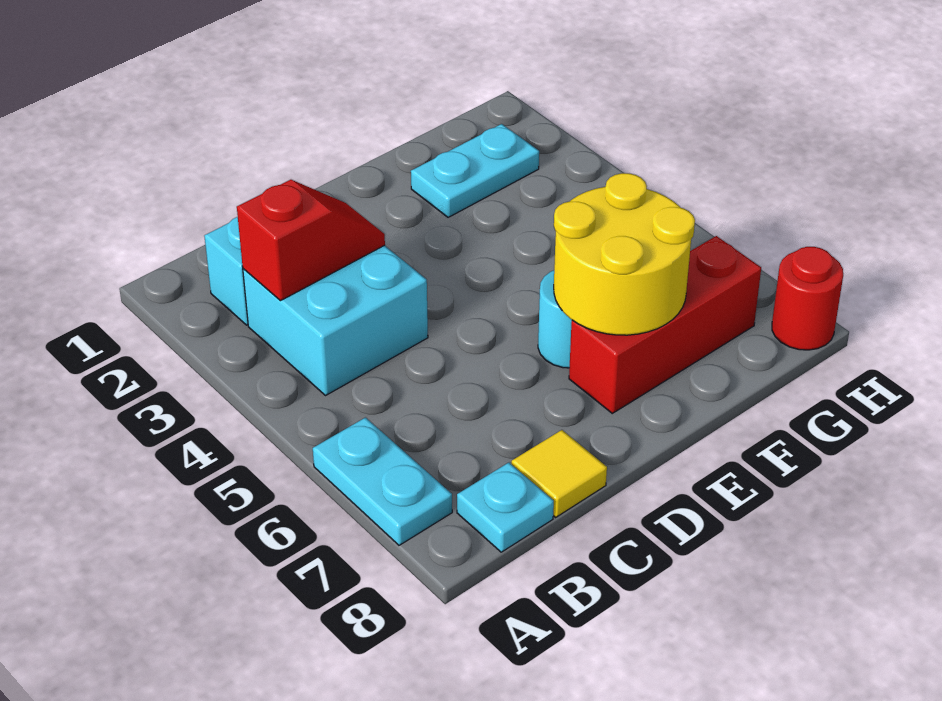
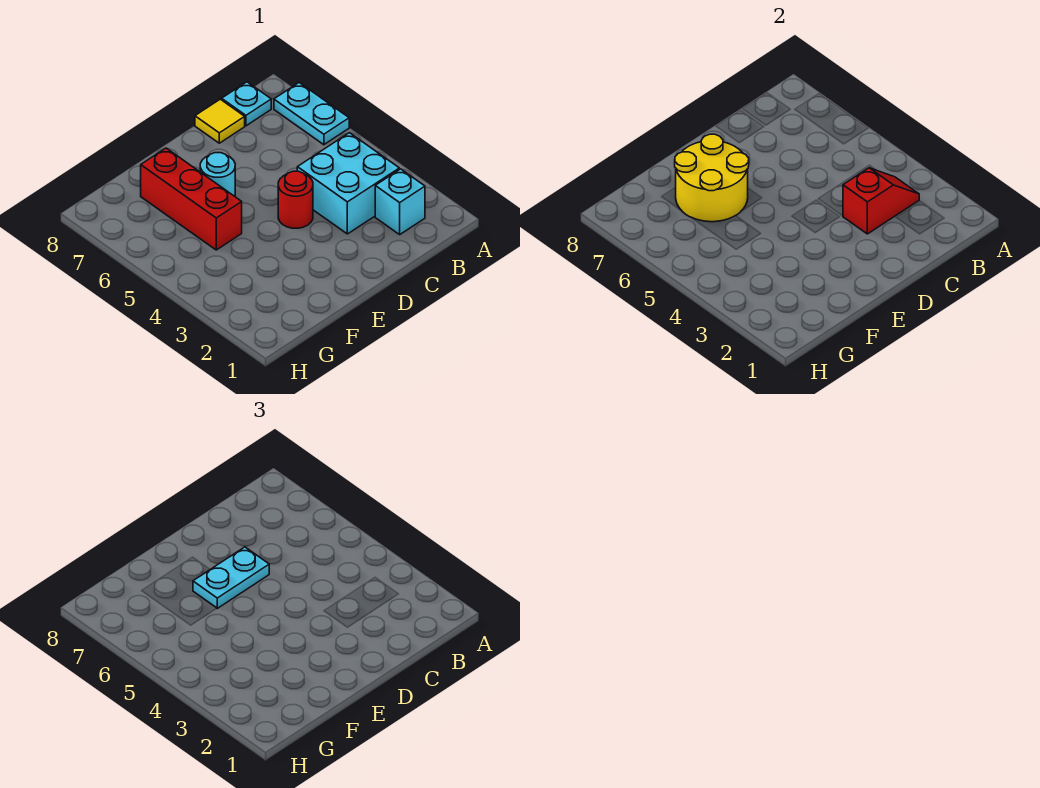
red 1x2 slope [237,180,385,301] -> red 1x2 slope turned to [843,168,919,234]
red 1x3 brick [569,236,761,413] -> red 1x3 brick turned to [141,148,242,250]
cyan 1x2 plate [411,124,539,217] -> cyan 1x2 plate moved to [193,547,269,608]
red 1x1 round brick [772,247,843,350] -> red 1x1 round brick moved to [278,171,313,228]

